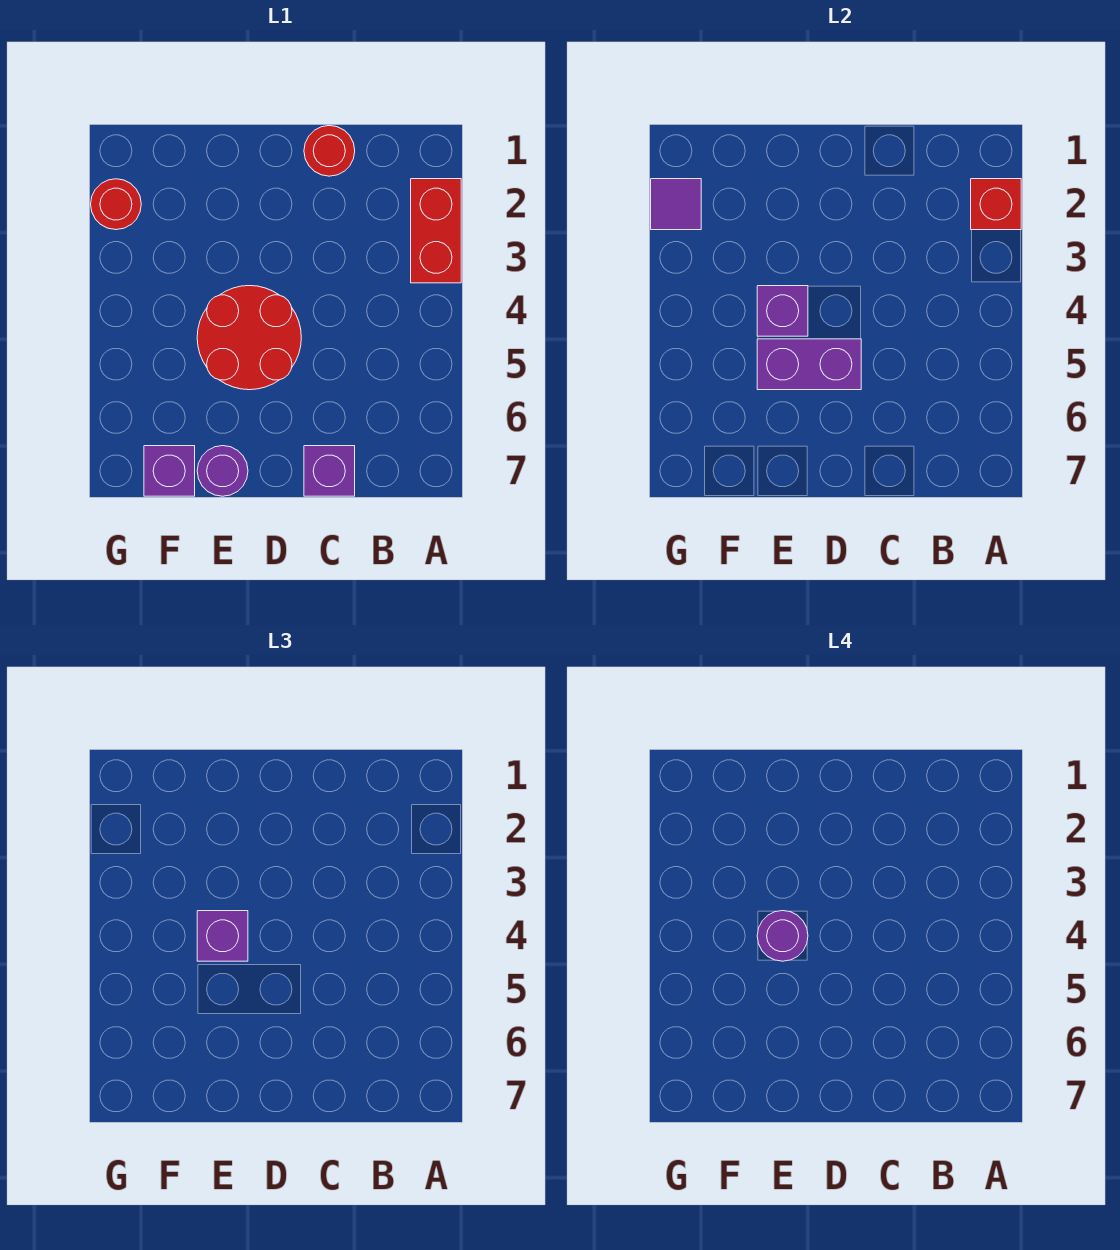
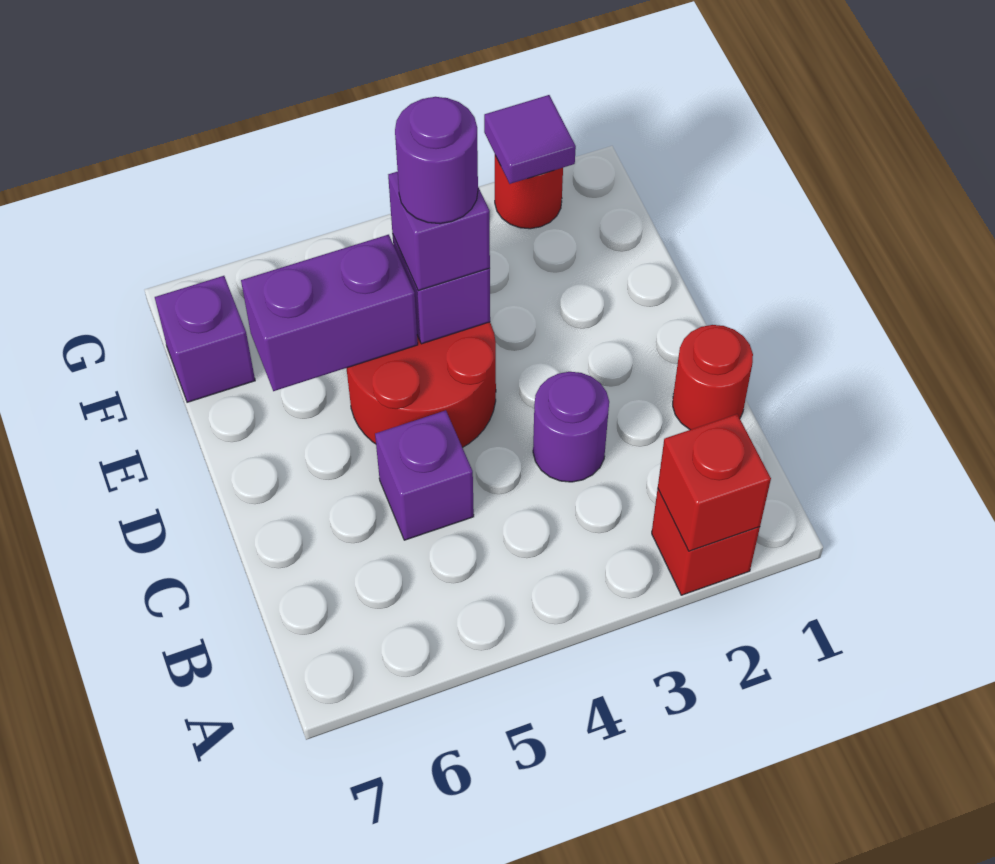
red 1x2 brick [411,179,461,283] -> red 1x1 brick [652,489,760,595]
purple 1x1 brick [304,446,355,496] -> purple 1x1 brick moved to [375,410,474,540]
purple 1x2 brick [757,339,861,390] -> purple 1x2 brick turned to [241,235,418,391]
purple 1x1 round brick [197,446,248,496] -> purple 1x1 round brick moved to [533,372,609,482]

